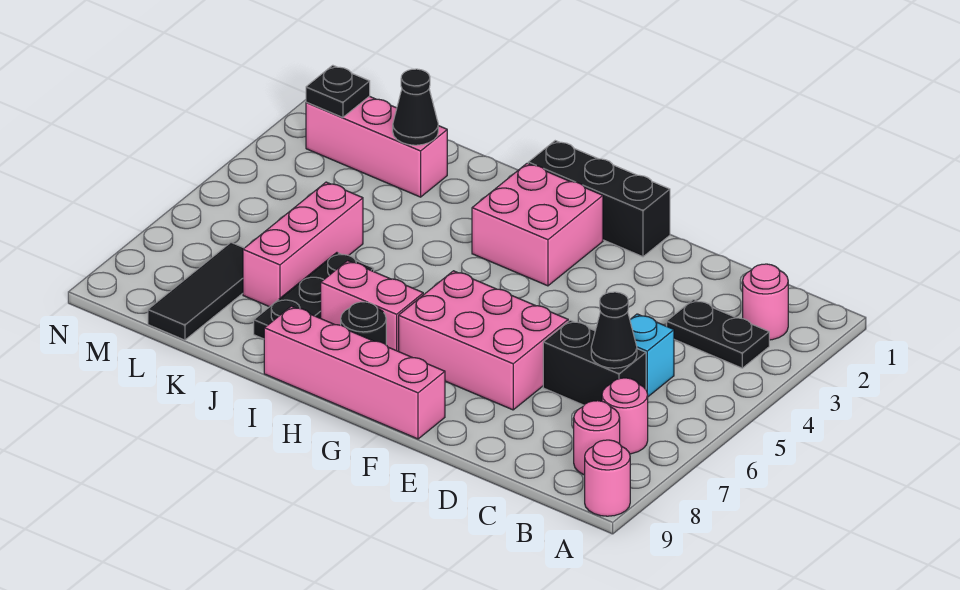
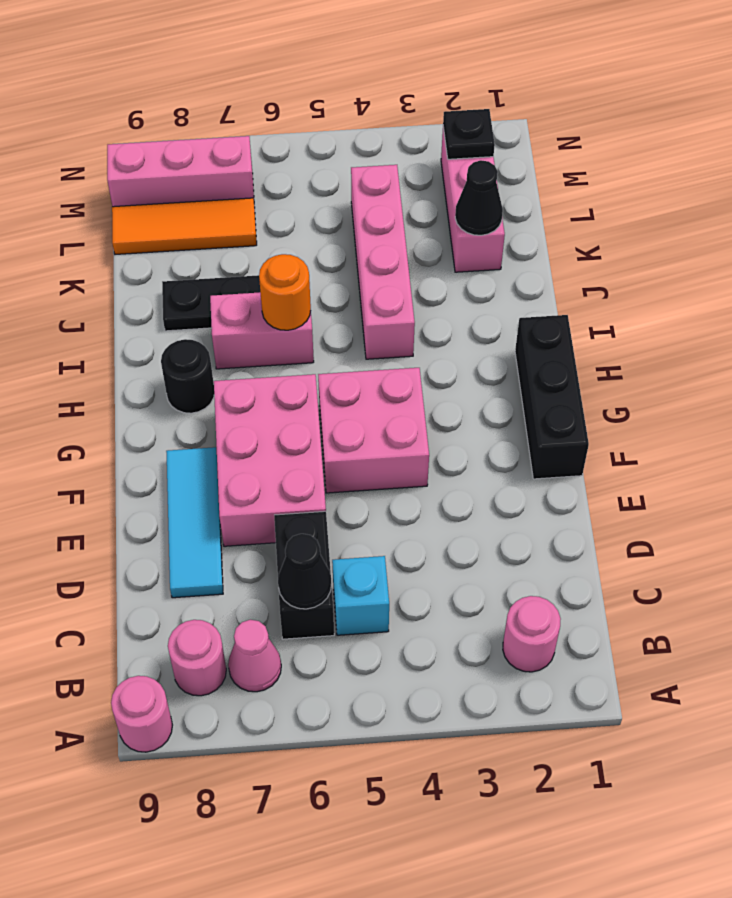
black 1x2 plate [667,300,769,368] -> none
pink 1x1 round brick [602,378,648,454] -> pink 1x1 cone [228,620,281,692]
none -> cyan 1x3 tile [166,447,223,598]
pink 1x4 brick [264,306,445,439] -> pink 1x4 brick moved to [351,165,415,359]
pink 2x2 brick [472,163,603,286] -> pink 2x2 brick moved to [318,368,429,493]
pink 1x2 brick [321,261,423,351] -> pink 1x2 brick turned to [210,292,314,369]
none -> orange 1x1 round brick [259,254,311,330]
pink 1x3 brick [243,182,363,307] -> pink 1x3 brick moved to [107,136,254,207]
black 1x3 tile [148,243,244,340] -> orange 1x3 tile [112,198,257,254]

